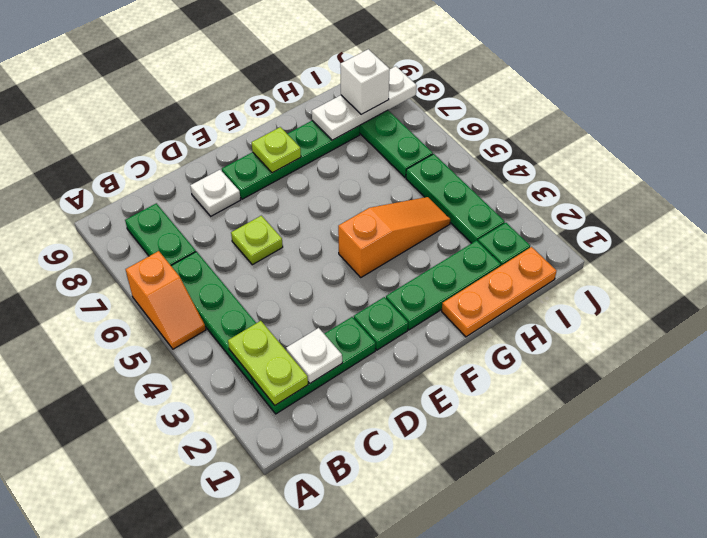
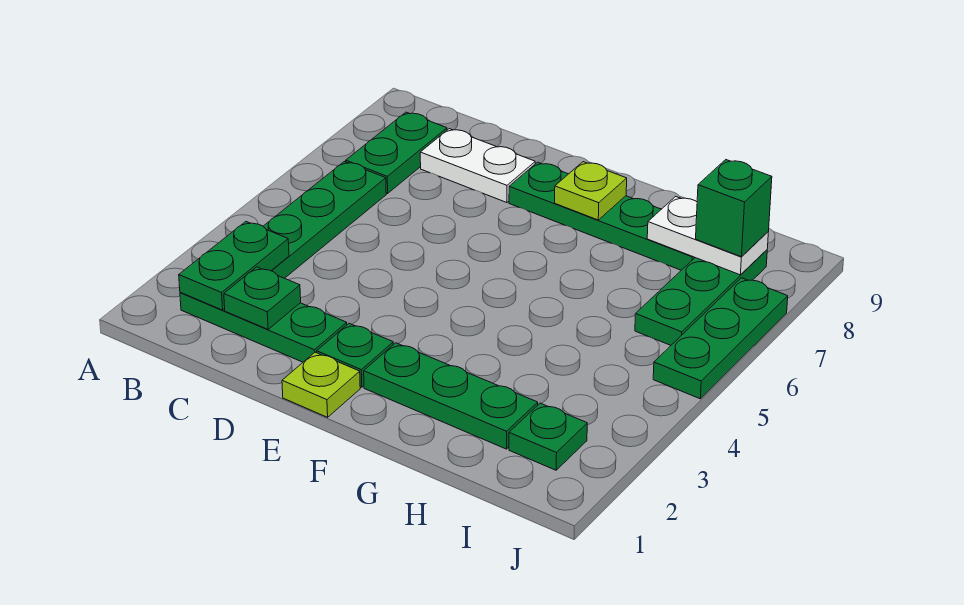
orange 1x2 slope [126,251,206,349] -> none
lime 1x2 plate [228,321,308,405] -> green 1x2 plate [179,222,289,310]
white 1x1 plate [286,328,342,383] -> green 1x1 plate [224,267,301,329]
lime 1x1 plate [231,216,283,265] -> lime 1x1 plate moved to [282,352,360,417]
white 1x1 plate [190,170,241,216] -> white 1x2 plate [420,129,535,203]
orange 1x3 slope [338,197,450,277] -> none
orange 1x3 plate [442,247,557,337] -> none
white 1x3 plate [312,66,417,140] -> white 1x2 plate [647,197,768,275]
green 1x3 plate [406,154,505,243] -> green 1x3 plate moved to [653,278,788,399]
white 1x1 brick [340,49,390,114] -> green 1x1 brick [696,160,772,256]

